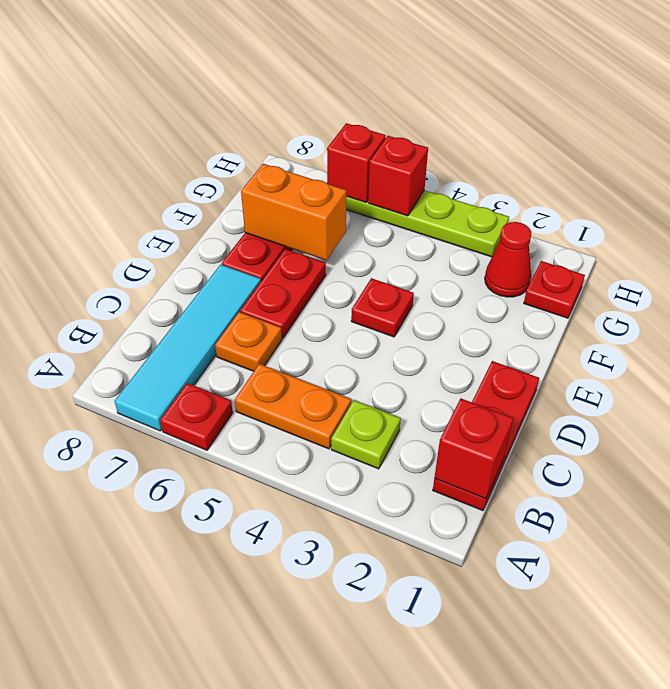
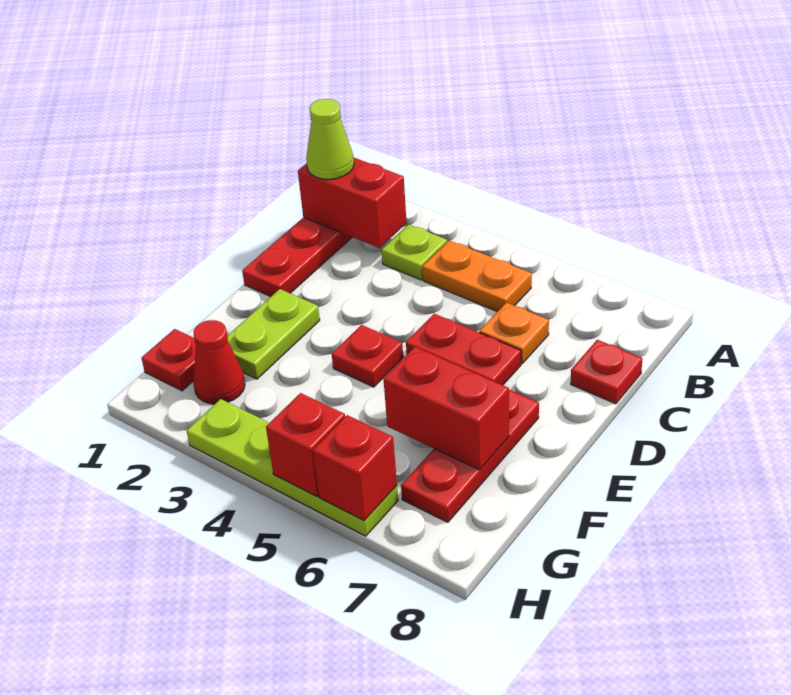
red 1x1 plate [160,383,233,450] -> red 1x1 plate moved to [571,340,642,404]
cyan 1x4 tile [114,265,261,431] -> none
red 1x1 brick [434,399,513,499] -> red 1x2 brick [298,157,407,248]
none -> lime 1x1 cone [306,99,354,179]
red 1x2 plate [240,249,326,338] -> red 1x2 plate turned to [406,314,521,385]
none -> lime 1x2 plate [228,289,320,379]
orange 1x2 brick [241,164,347,260] -> red 1x2 brick [383,347,509,470]

